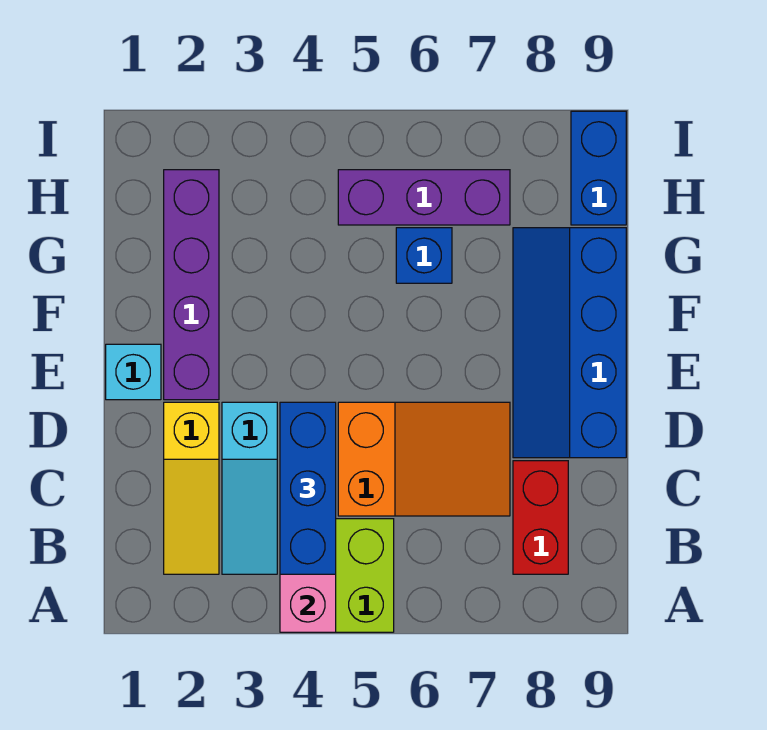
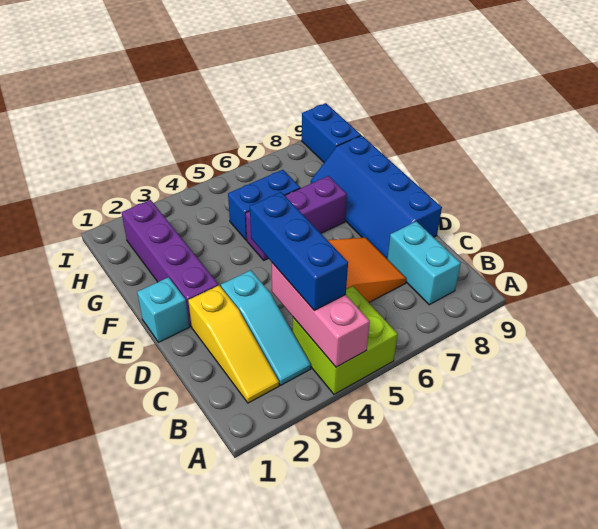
red 1x2 brick [513,461,568,574] -> cyan 1x2 brick [387,221,461,305]
blue 1x1 brick [396,228,452,283] -> blue 1x2 brick [228,170,300,240]
purple 1x3 brick [338,170,510,225] -> purple 1x3 brick moved to [246,176,347,260]

